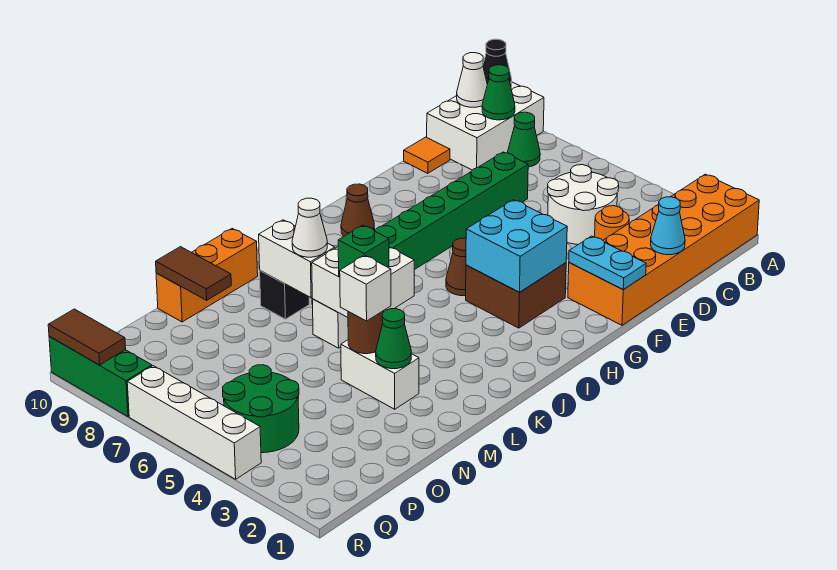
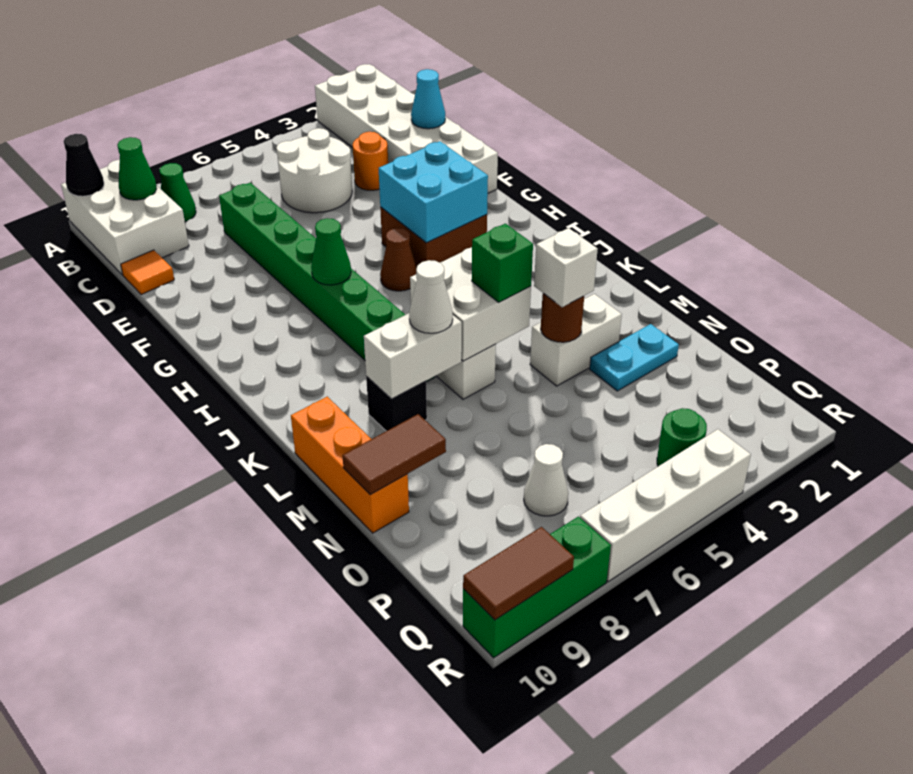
orange 2x6 brick [568,174,759,325] -> white 2x6 brick [315,64,498,193]
white 1x1 cone [457,53,487,107] -> white 1x1 cone moved to [524,444,568,516]
cyan 1x2 plate [569,236,646,290] -> cyan 1x2 plate moved to [590,324,679,391]
brown 1x1 cone [341,184,375,236] -> none
green 1x1 cone [376,309,411,369] -> green 1x1 cone moved to [311,218,351,285]
green 2x2 round brick [223,365,299,453] -> green 1x1 round brick [657,408,707,466]

